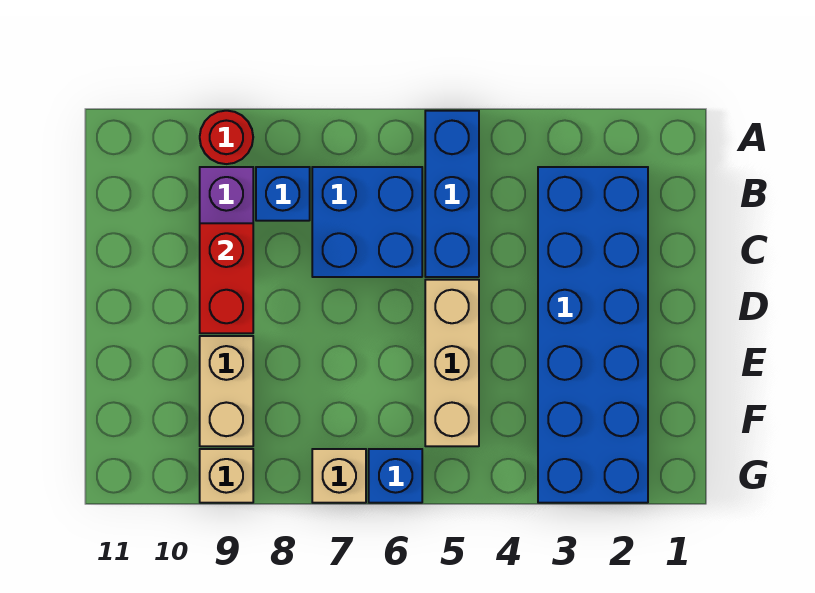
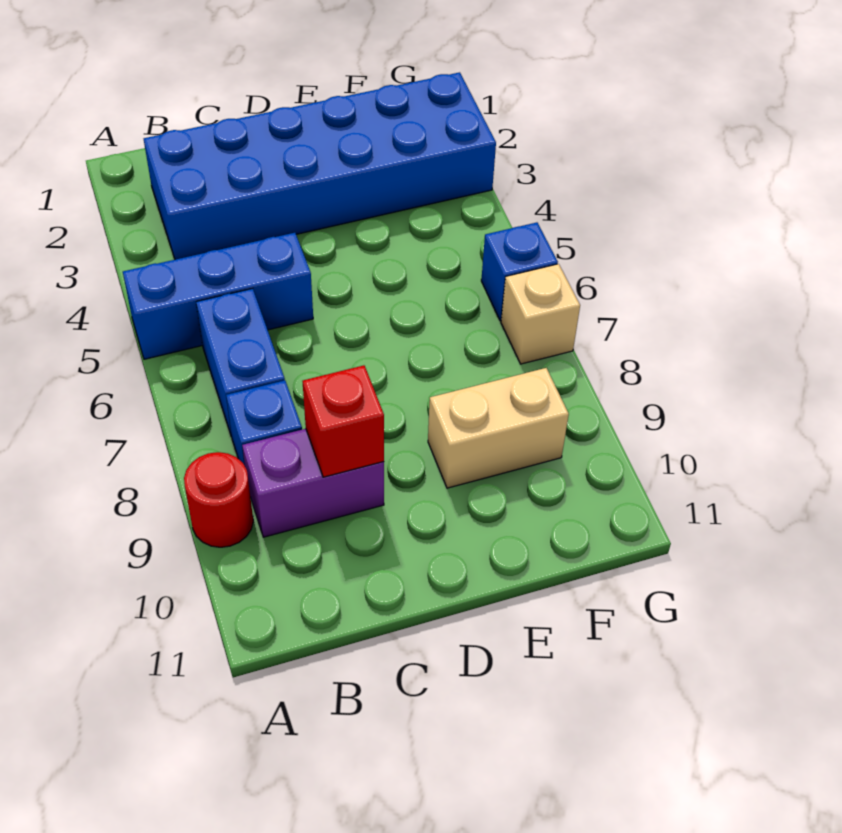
blue 2x2 brick [312,167,422,277] -> blue 1x2 brick [196,288,285,437]
red 1x2 brick [200,223,253,333] -> red 1x1 brick [303,365,384,477]
tan 1x3 brick [425,280,479,446] -> none
tan 1x1 brick [200,449,253,503] -> none

